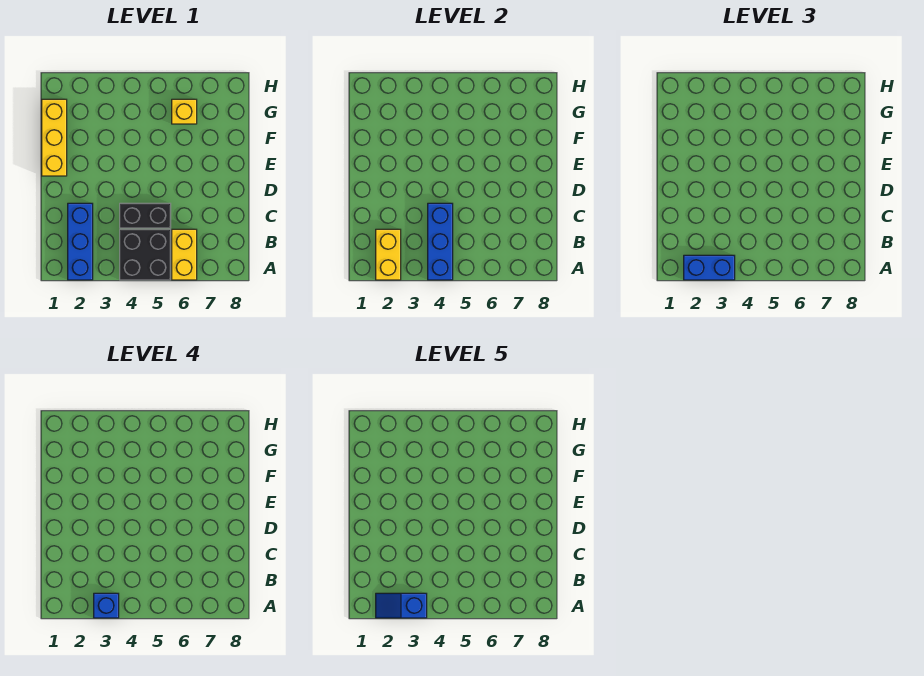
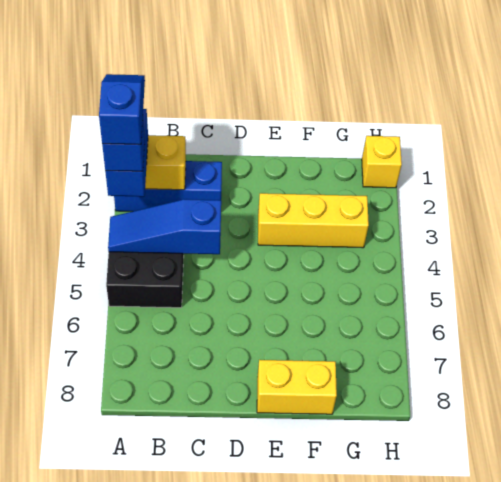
blue 1x3 brick [428,203,453,280] -> blue 1x3 slope [108,199,221,254]
yellow 1x2 brick [172,229,197,280] -> yellow 1x2 brick moved to [257,360,337,414]
black 1x2 brick [120,203,171,228] -> none
yellow 1x3 brick [42,99,67,176] -> yellow 1x3 brick moved to [258,193,369,248]
yellow 1x1 brick [172,99,197,124] -> yellow 1x1 brick moved to [362,136,402,188]

